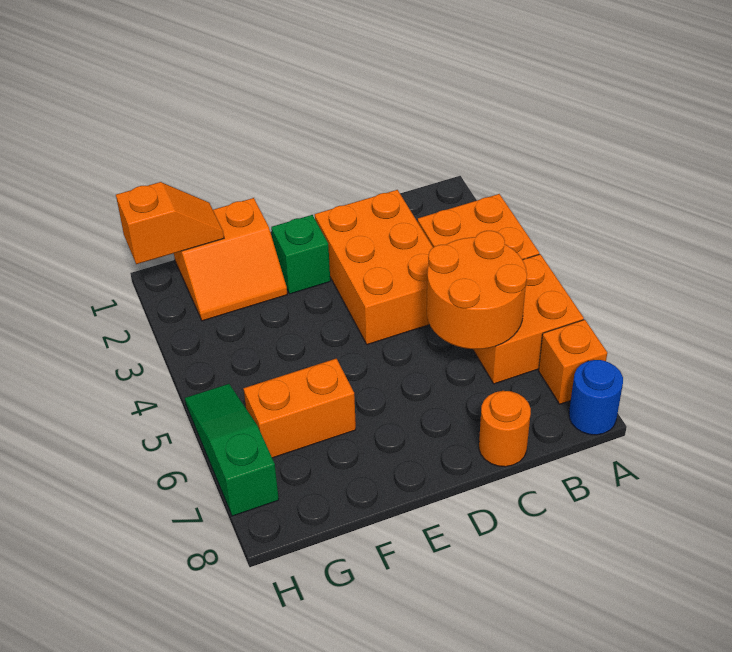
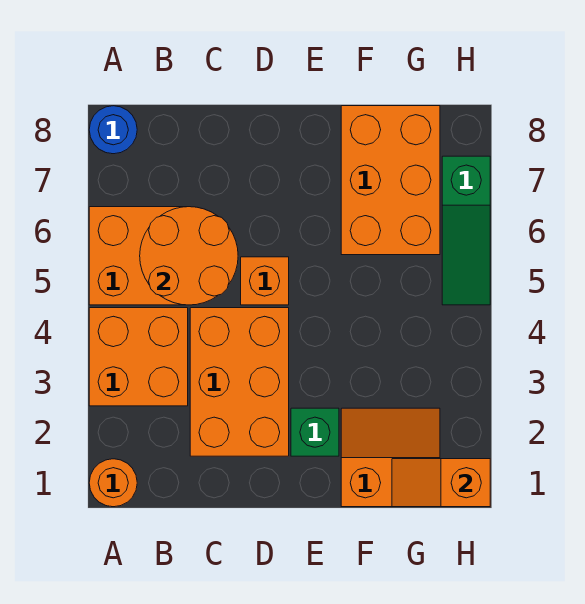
orange 1x1 brick [539,320,607,404] -> orange 1x1 brick moved to [241,257,289,305]
orange 1x1 round brick [479,391,531,467] -> orange 1x1 round brick moved to [89,459,137,507]
orange 1x2 brick [243,359,356,458] -> orange 2x3 brick [341,106,440,255]

